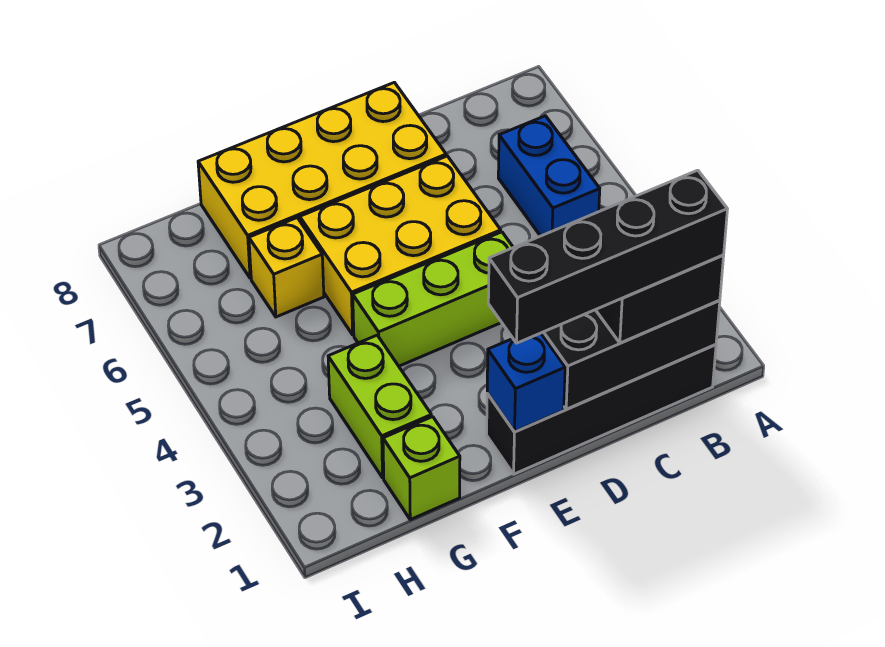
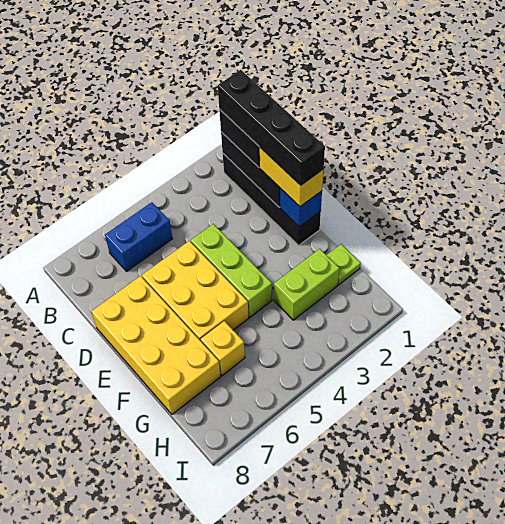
none -> yellow 1x2 brick [260,148,324,207]
lime 1x1 brick [383,417,460,520] -> lime 1x1 plate [327,244,361,285]

